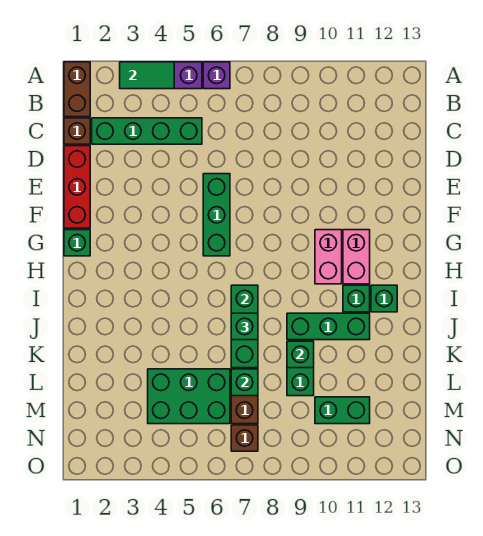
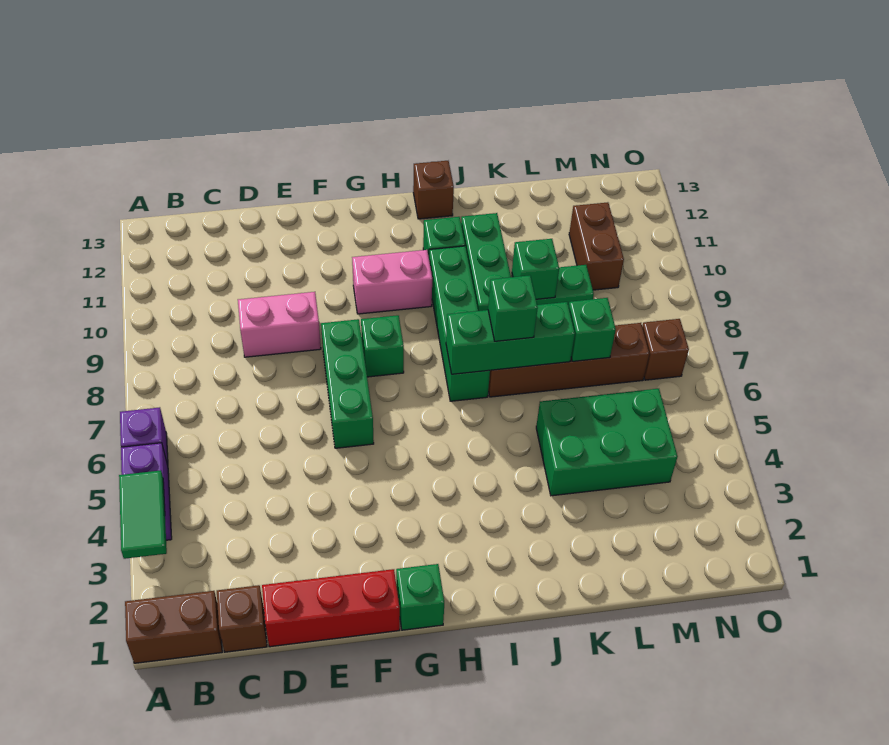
green 1x4 brick [92,118,202,144] -> green 1x4 brick moved to [429,246,490,401]
green 1x3 brick [203,174,230,256] -> green 1x3 brick turned to [321,319,374,448]
pink 1x2 brick [343,230,370,284] -> pink 1x2 brick moved to [238,292,321,357]
green 1x1 brick [371,285,397,312] -> green 1x1 brick moved to [361,315,404,377]
none -> brown 1x1 brick [413,161,454,219]
green 2x3 brick [148,369,230,424] -> green 2x3 brick turned to [536,388,678,496]
green 1x2 brick [315,397,370,424] -> brown 1x2 brick [569,202,624,290]

